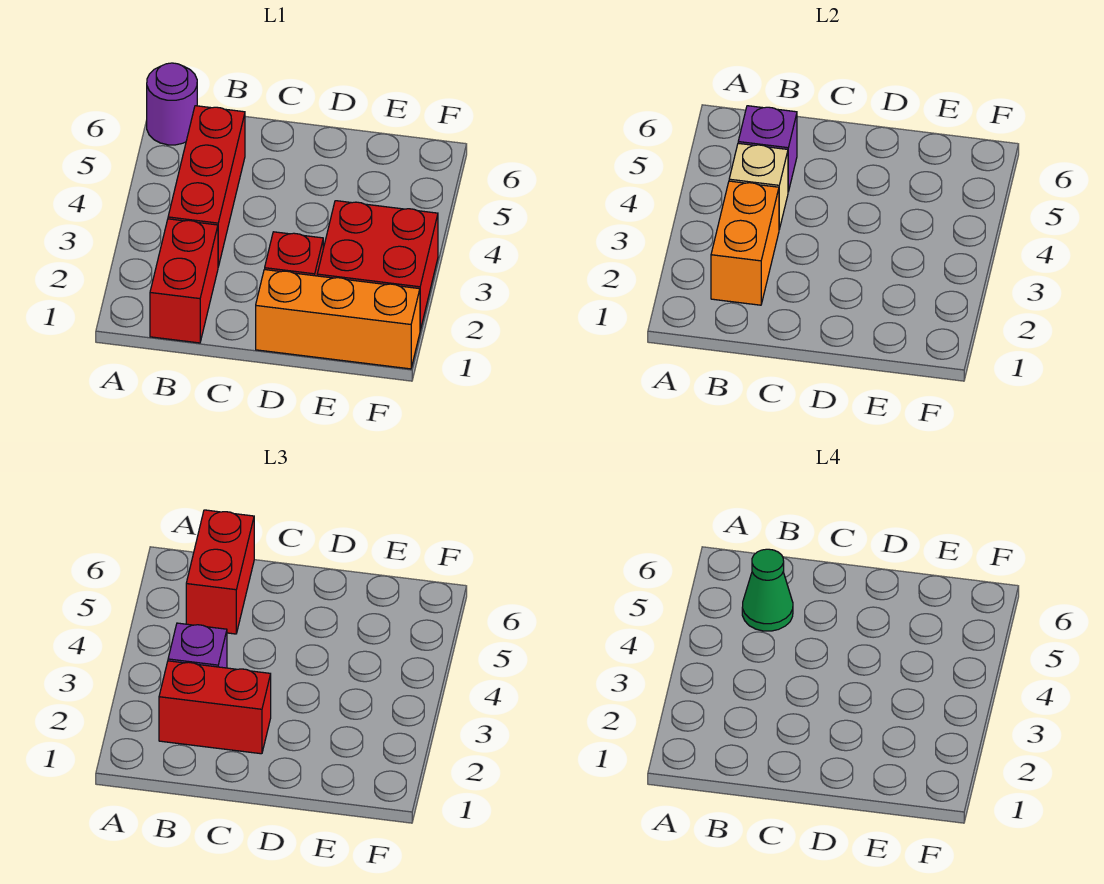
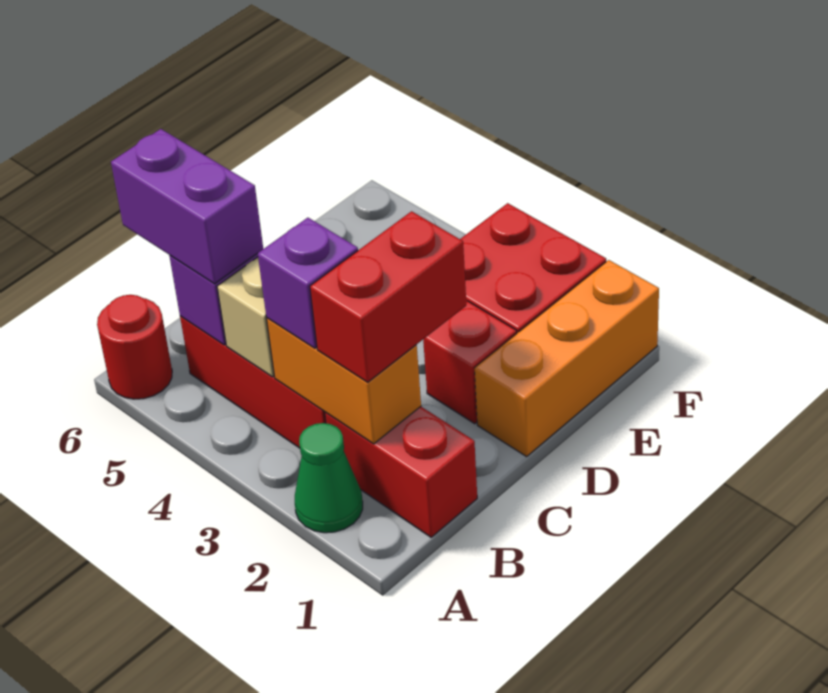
purple 1x1 round brick [147,63,197,145] -> red 1x1 round brick [97,295,172,399]
red 1x2 brick [186,510,254,634] -> purple 1x2 brick [111,129,263,284]
green 1x1 cone [742,549,793,631] -> green 1x1 cone moved to [295,423,363,533]

